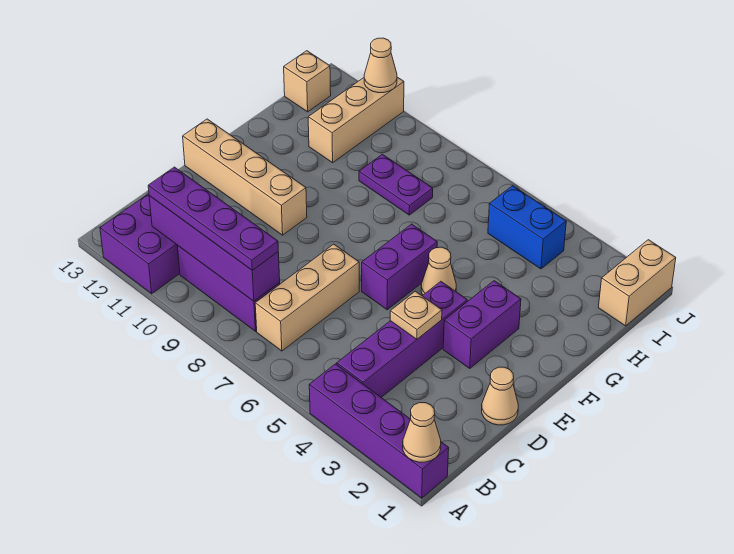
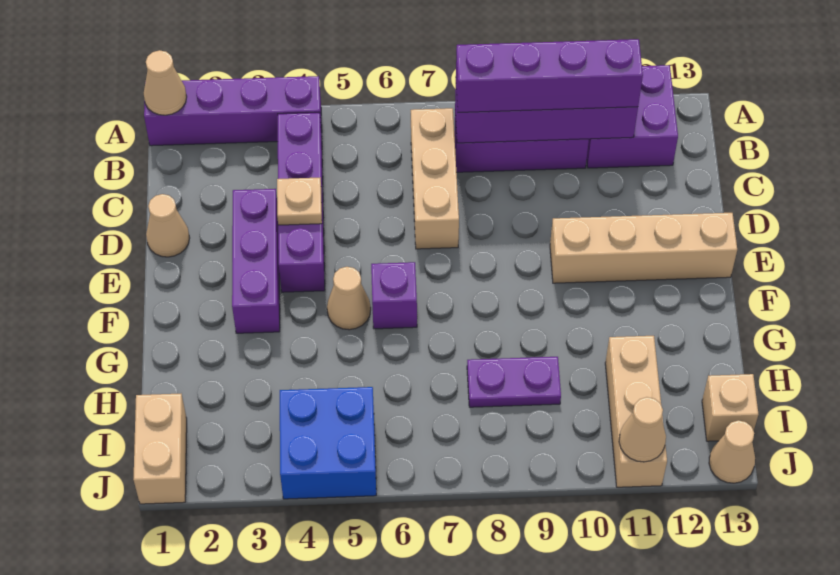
purple 1x4 plate [148,167,278,270] -> purple 1x4 brick [456,39,643,112]
purple 1x2 brick [443,281,521,369] -> purple 1x3 brick [232,189,280,333]
purple 1x2 brick [362,224,437,310] -> purple 1x1 brick [371,262,417,329]
blue 1x2 brick [488,186,566,269] -> blue 2x2 brick [280,387,376,499]
none -> tan 1x1 cone [709,420,755,483]

